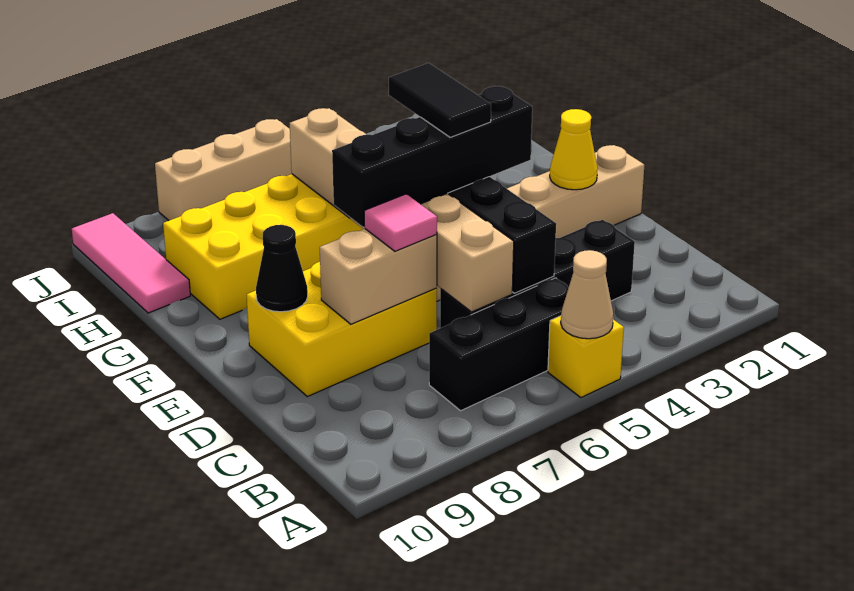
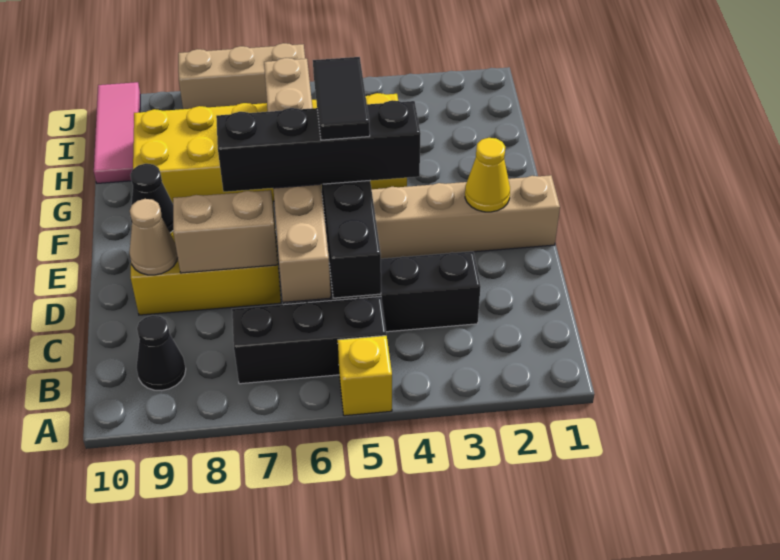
tan 1x1 cone [561,250,613,339] -> tan 1x1 cone moved to [129,199,178,275]
none -> black 1x1 cone [136,315,186,391]
pink 1x1 tile [364,194,437,251] -> none

